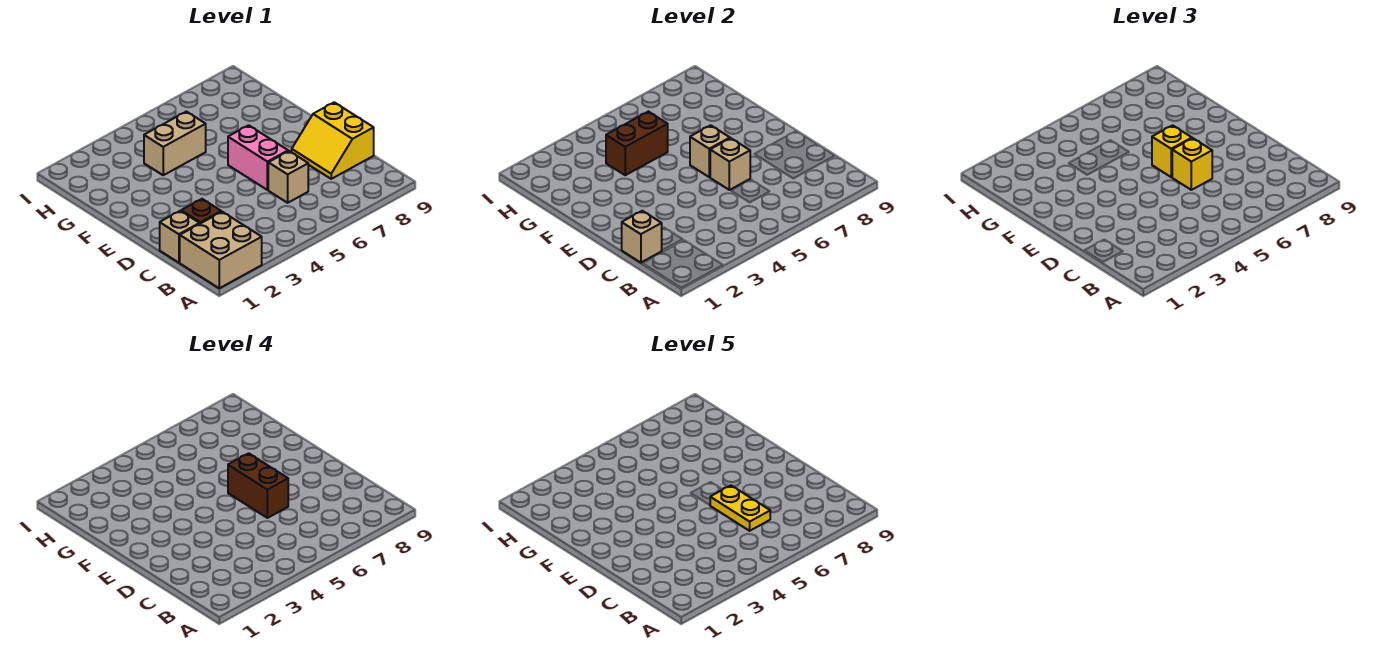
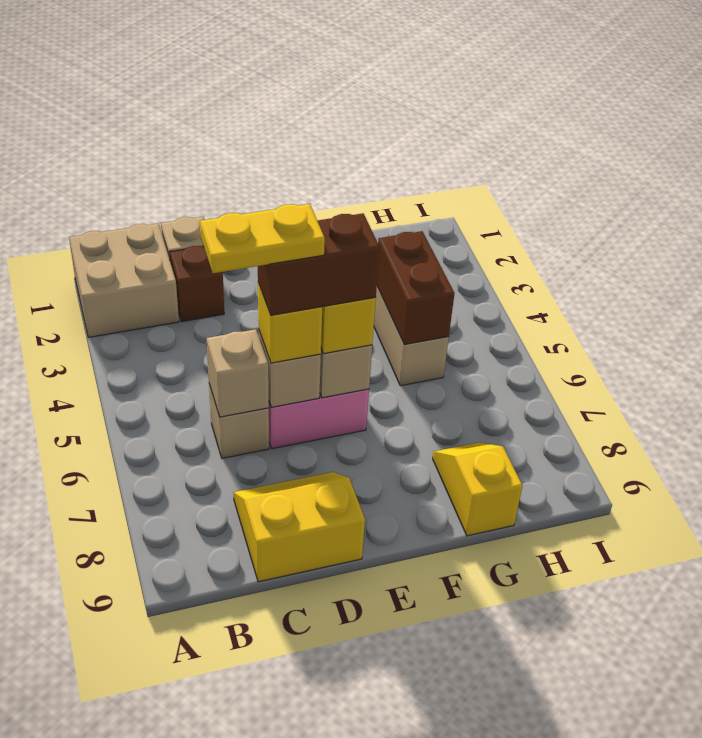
tan 1x1 brick [622,211,662,263] -> tan 1x1 brick moved to [207,329,269,417]
none -> yellow 1x2 slope [433,442,522,536]

